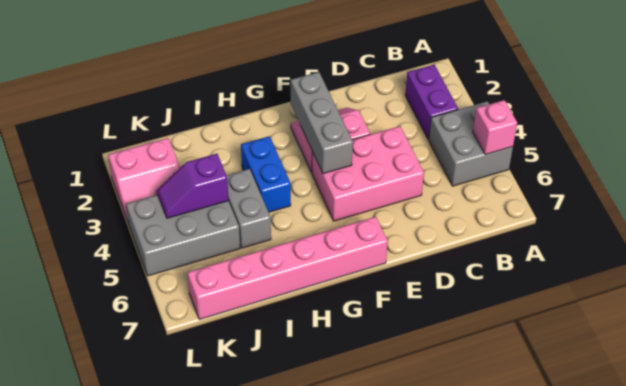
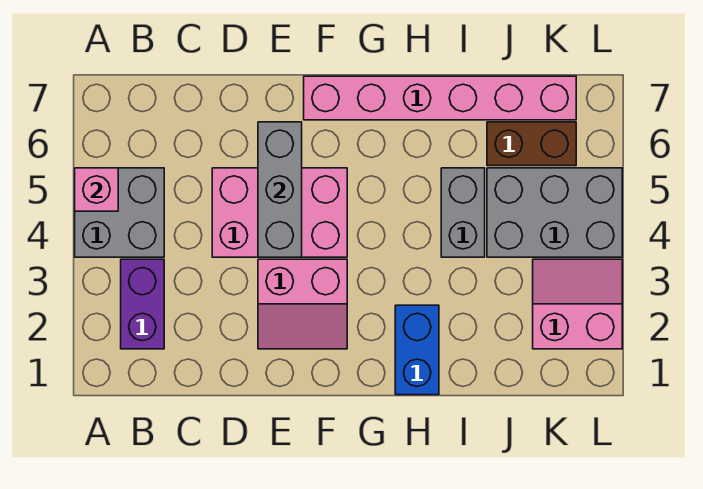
grey 1x3 brick [291,72,353,174] -> grey 1x3 brick moved to [258,122,302,257]
blue 1x2 brick [241,136,291,212] -> blue 1x2 brick moved to [395,305,439,395]
purple 1x2 slope [157,154,229,218] -> none
none -> brown 1x2 brick [487,122,576,166]

